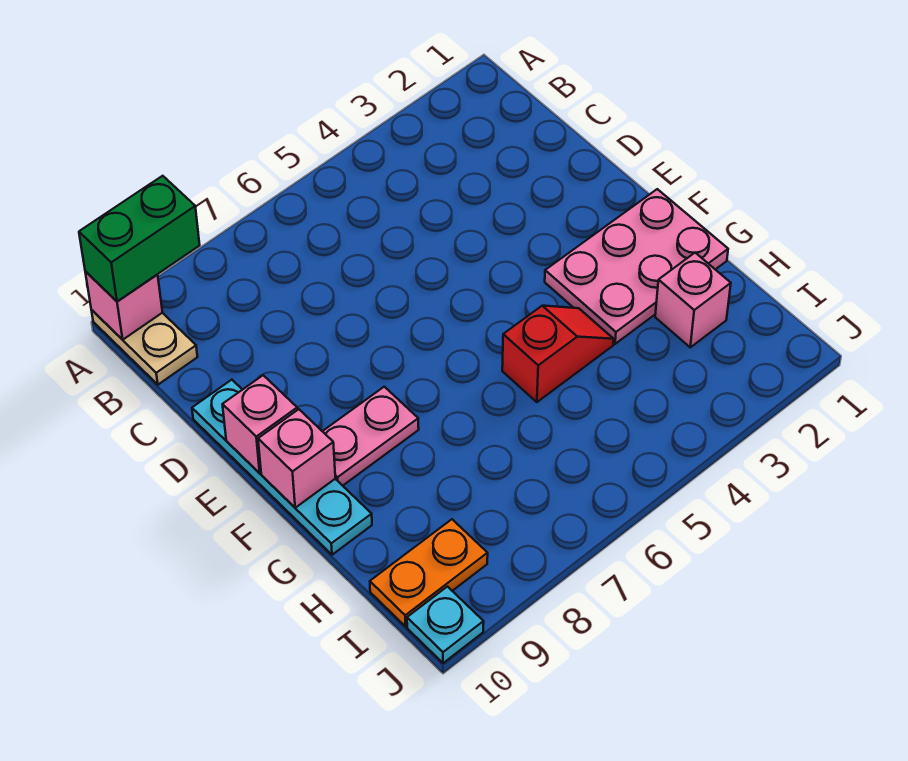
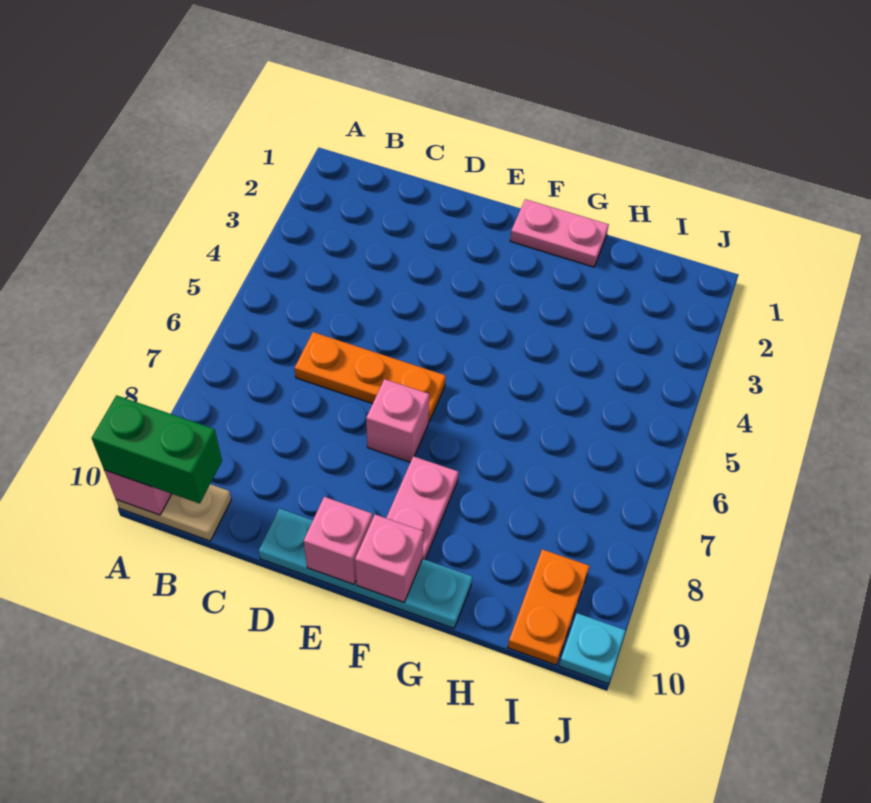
green 1x2 brick [79,176,200,301] -> green 1x2 brick turned to [92,395,222,504]
none -> orange 1x3 plate [295,332,446,422]
pink 2x3 plate [545,189,728,344] -> pink 1x2 plate [510,199,609,267]
red 1x2 slope [502,306,614,402] -> none
pink 1x1 brick [655,253,731,347] -> pink 1x1 brick moved to [366,379,429,462]

